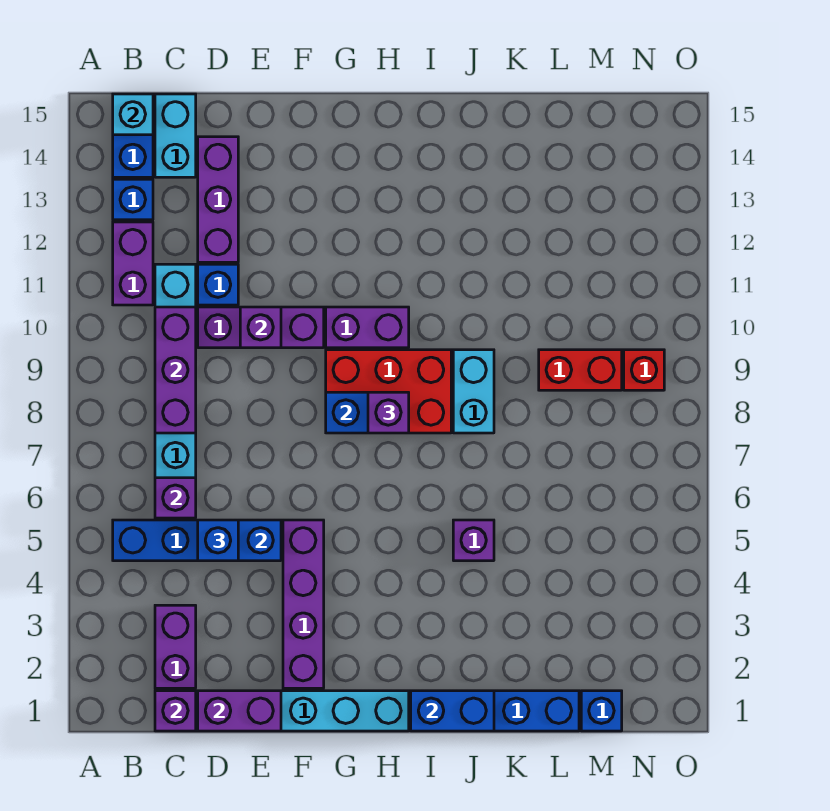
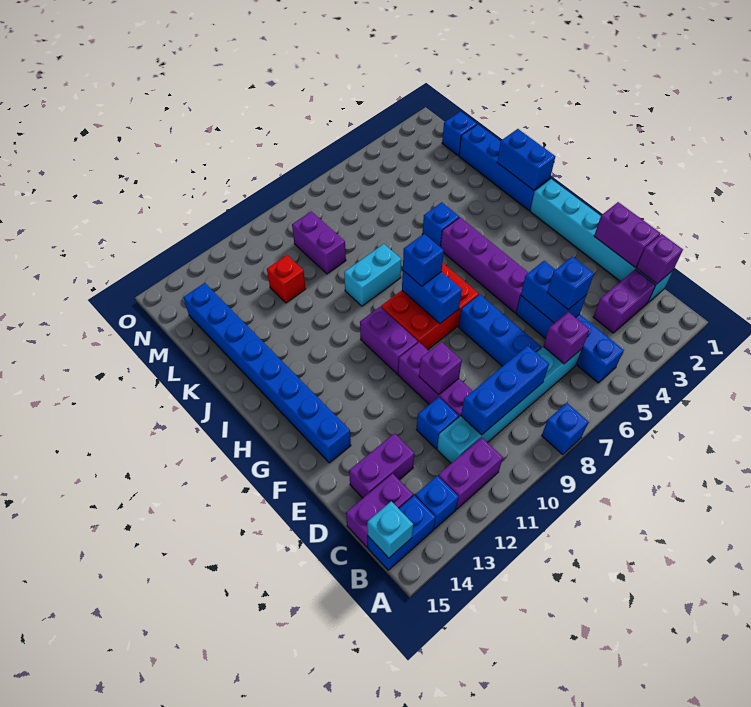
none -> blue 1x1 brick [542,403,588,455]
purple 1x3 brick [155,307,196,433] -> blue 1x3 brick [461,346,549,435]
cyan 1x2 brick [155,94,196,177] -> purple 1x2 brick [346,474,413,547]
none -> blue 1x3 brick [458,295,541,366]
purple 1x3 brick [198,137,238,262] -> purple 1x2 brick [349,433,415,498]
purple 1x4 brick [283,520,324,688] -> purple 1x4 brick turned to [441,217,528,313]
none -> blue 1x8 brick [183,283,351,463]
red 2x3 brick [326,350,451,433] -> red 2x3 brick turned to [381,263,479,350]
purple 1x1 brick [368,392,409,433] -> blue 1x1 brick [403,234,444,286]
purple 1x1 brick [453,520,494,561] -> blue 1x1 brick [422,202,459,247]
red 1x2 brick [539,350,622,390] -> purple 1x2 brick [292,211,346,274]
red 1x1 brick [624,350,664,390] -> red 1x1 brick moved to [267,255,306,303]

